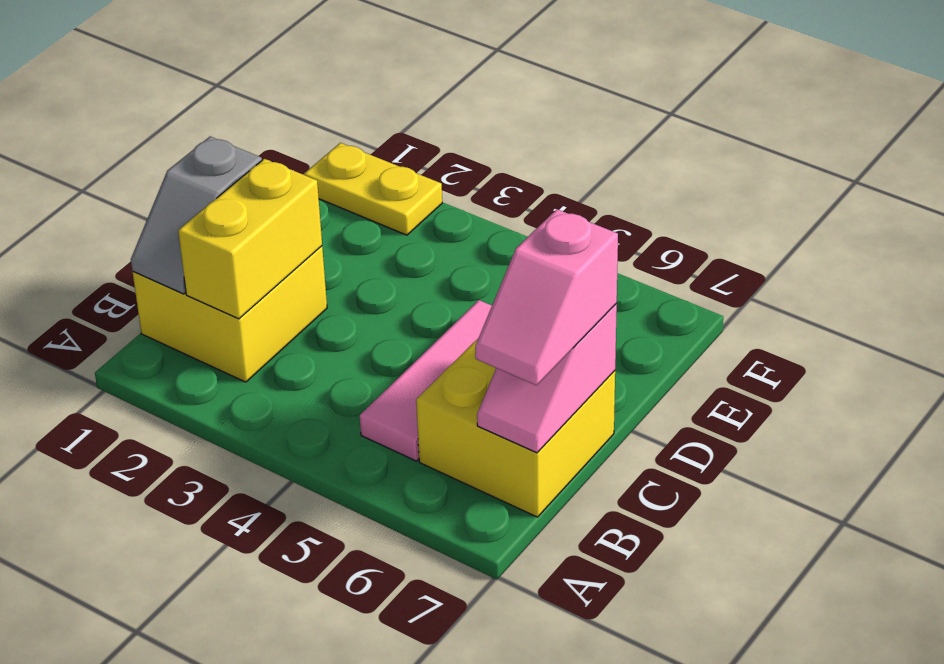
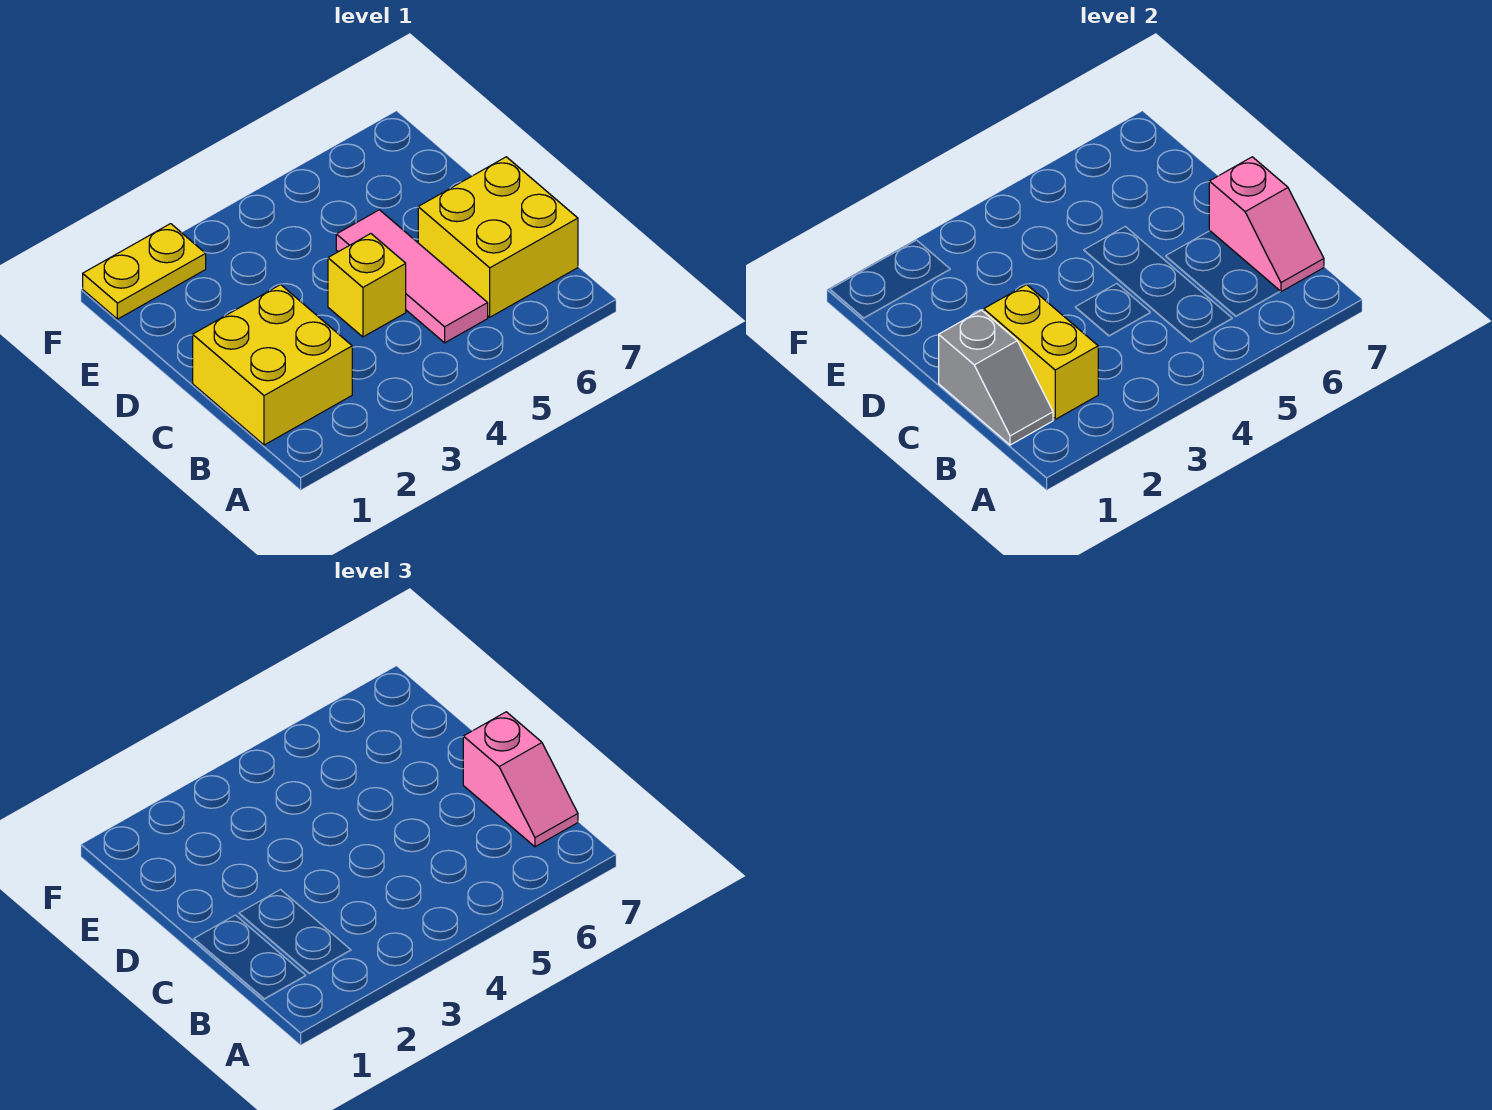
none -> yellow 1x1 brick [328,234,406,337]

